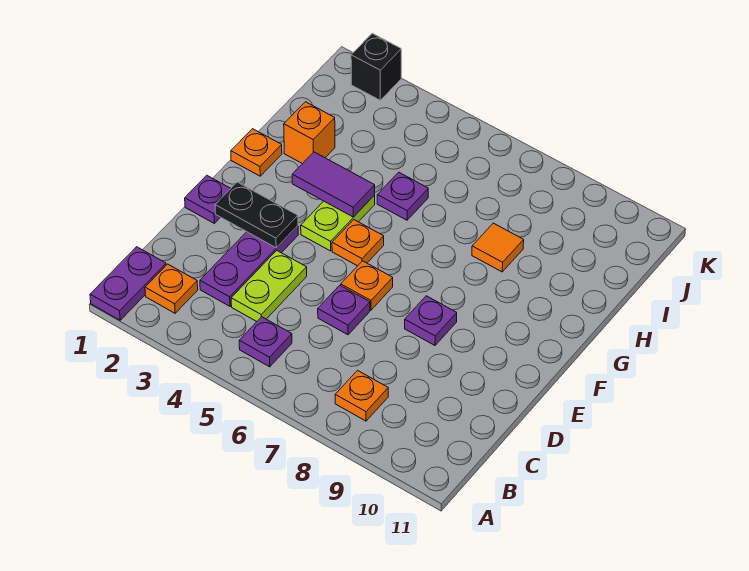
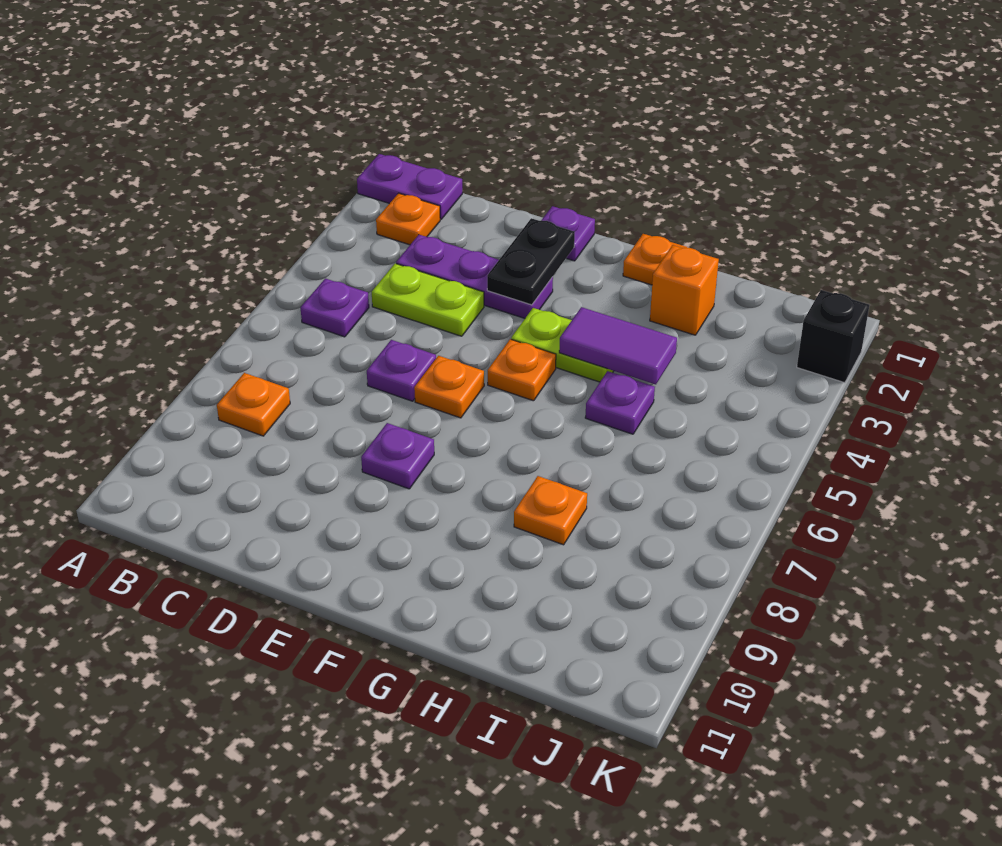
purple 1x2 tile [292,152,375,217] -> purple 1x2 tile turned to [559,307,677,384]
orange 1x1 tile [472,223,524,272] -> orange 1x1 plate [514,476,587,545]

